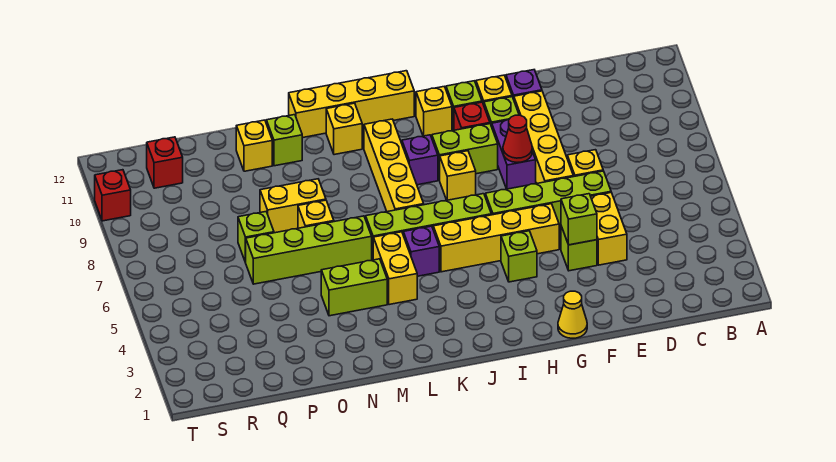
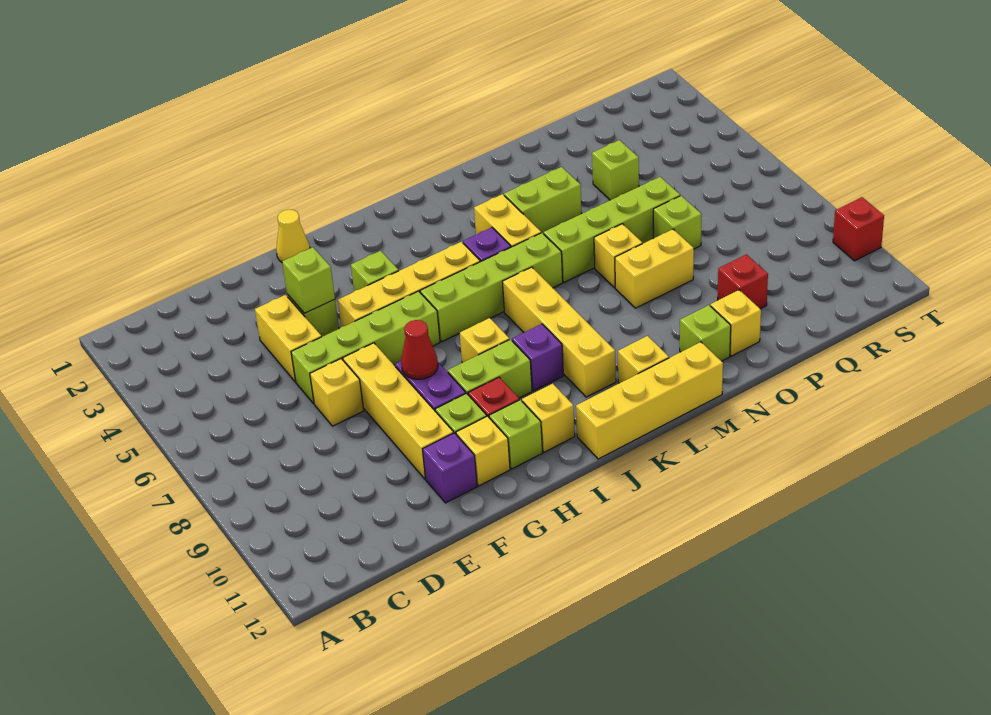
none -> lime 1x1 brick [592,140,639,200]
red 1x1 brick [147,137,183,188] -> red 1x1 brick moved to [718,255,768,309]

